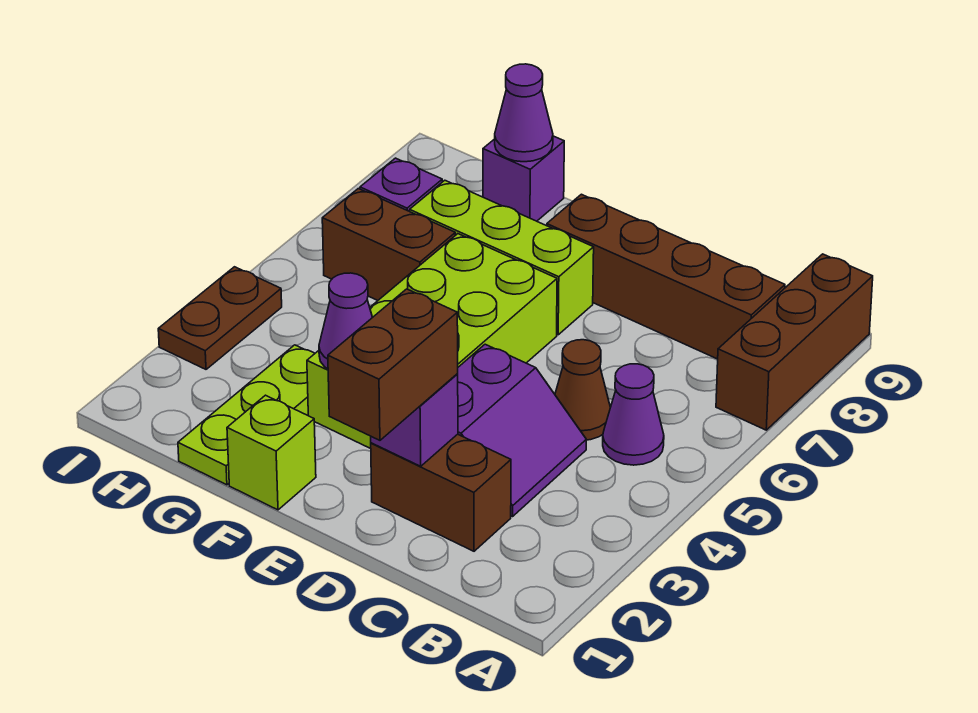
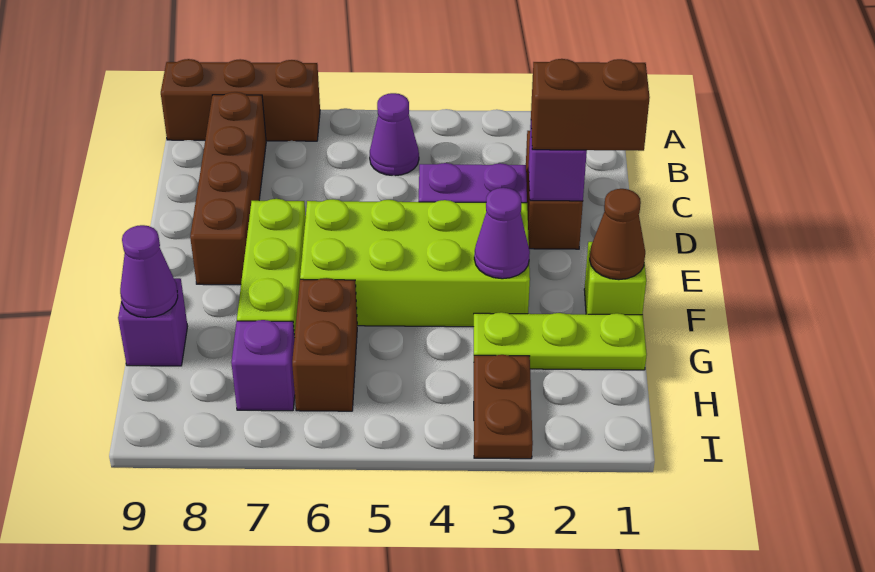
brown 1x1 cone [555,340,610,440] -> brown 1x1 cone moved to [590,189,645,280]
brown 1x2 plate [158,267,282,369] -> brown 1x2 plate turned to [474,355,533,459]

